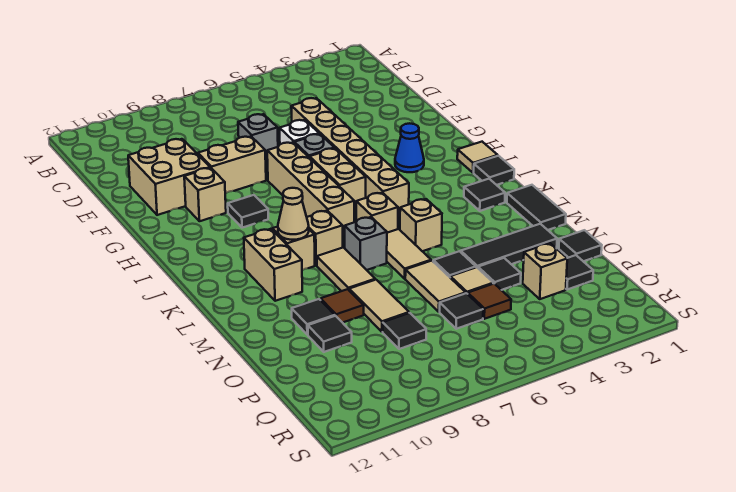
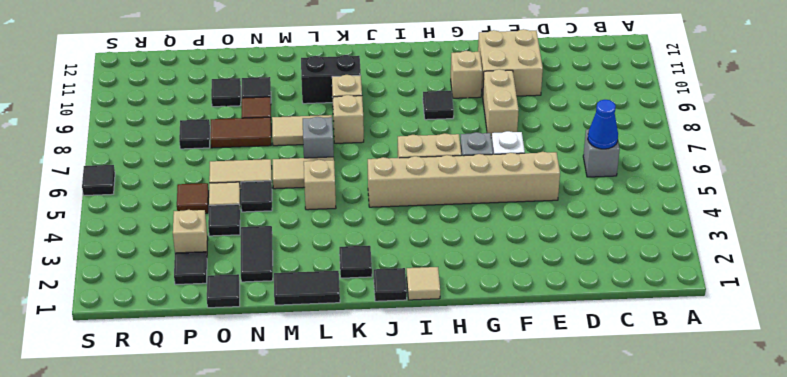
grey 1x1 brick [238,114,278,161] -> grey 1x1 brick moved to [583,129,620,177]
tan 1x4 brick [267,142,354,235] -> none
blue 1x1 cone [395,123,424,172] -> blue 1x1 cone moved to [588,100,618,149]
tan 1x1 brick [356,193,398,233] -> none
tan 1x1 cone [278,188,309,240] -> none
tan 1x2 brick [244,229,302,301] -> black 1x2 brick [301,55,361,104]
black 1x3 tile [461,224,557,268] -> black 1x2 tile [241,226,273,282]
tan 1x2 tile [349,280,409,332] -> brown 1x2 tile [210,117,271,148]
black 1x1 tile [440,293,483,329] -> black 1x1 tile moved to [82,165,115,195]

